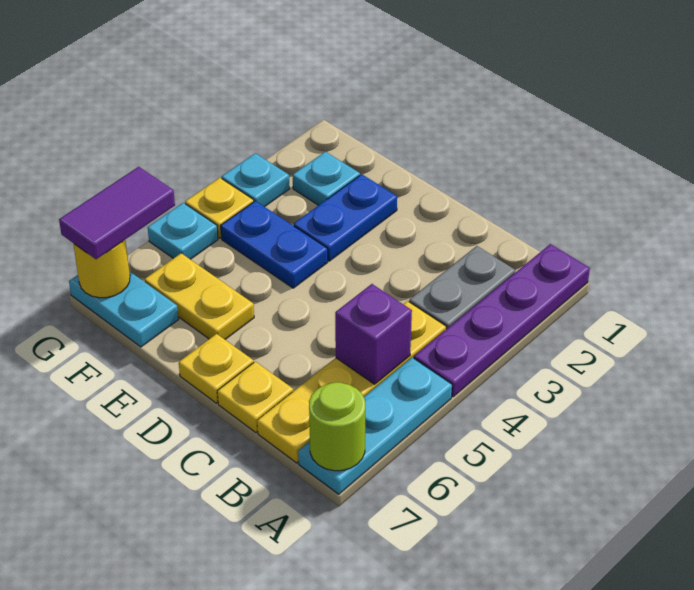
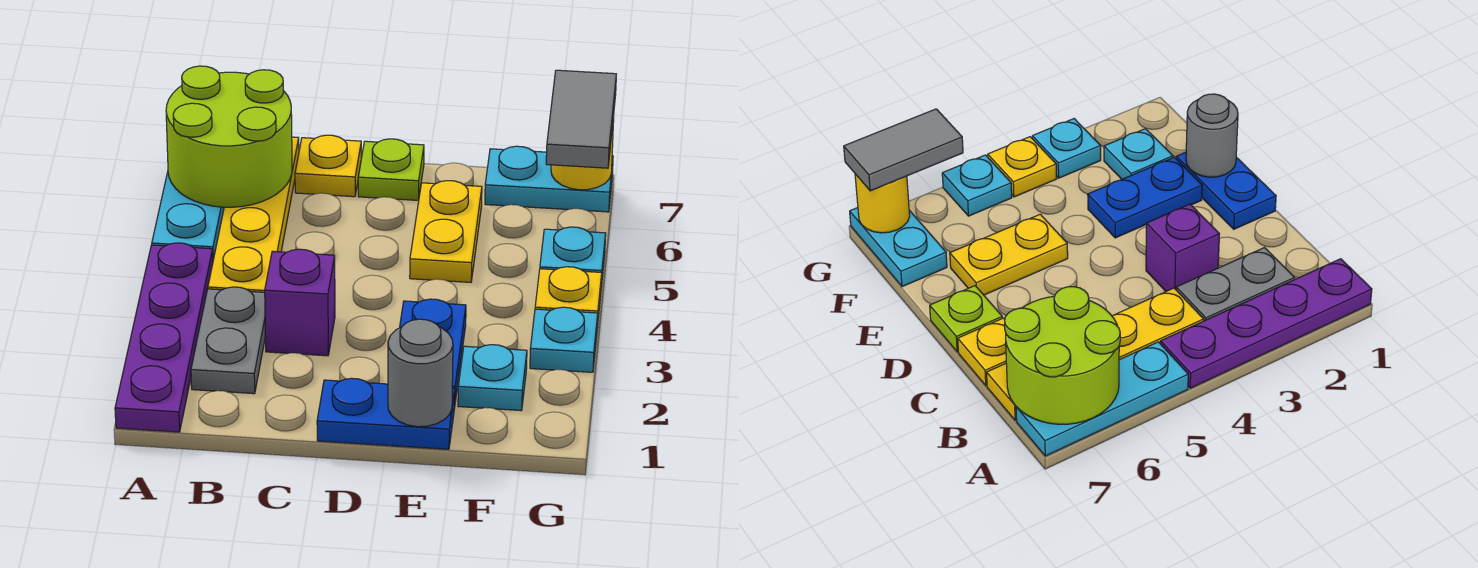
lime 1x1 round brick [309,382,365,471] -> lime 2x2 round brick [166,66,292,207]
purple 1x1 brick [335,284,412,384] -> purple 1x1 brick moved to [265,249,335,356]
yellow 1x1 plate [179,334,254,403] -> lime 1x1 plate [358,139,424,201]
none -> grey 1x1 round brick [388,319,453,427]
blue 1x2 plate [221,201,328,288] -> blue 1x2 plate moved to [317,378,455,449]
yellow 1x2 plate [144,253,254,339] -> yellow 1x2 plate turned to [410,181,482,282]
purple 1x2 tile [59,167,175,259] -> grey 1x2 tile [546,70,616,168]

